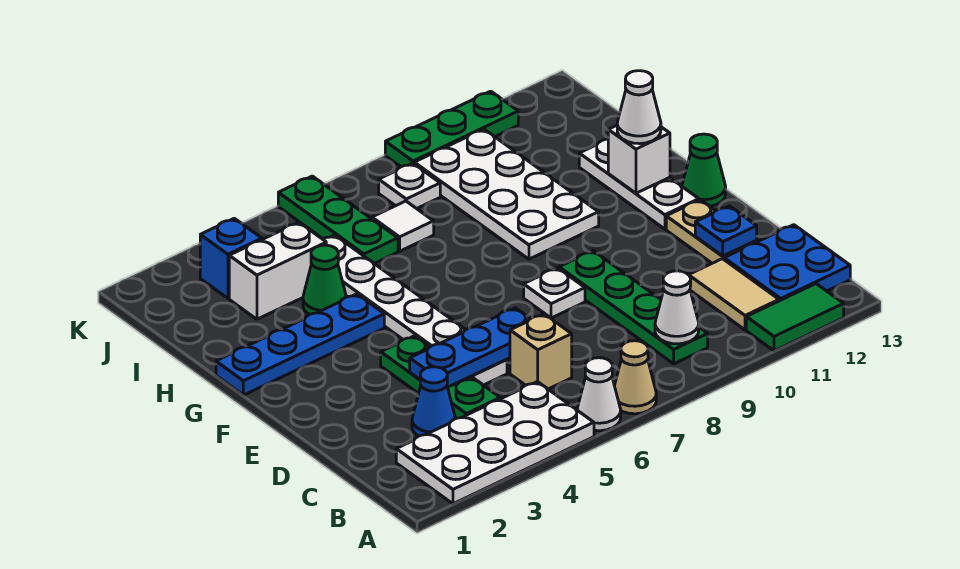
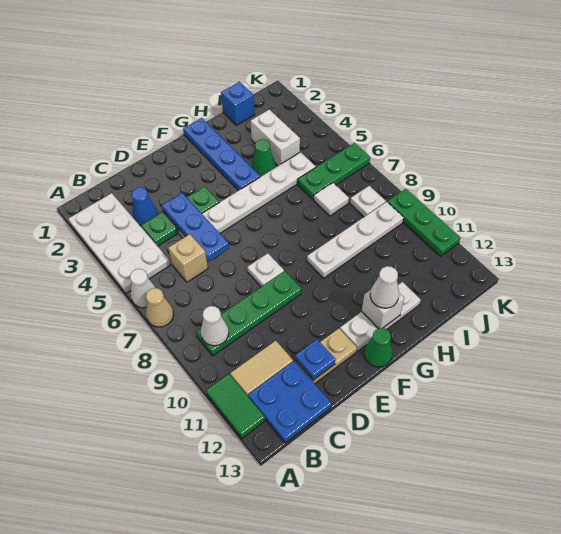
white 2x4 plate [414,129,599,259] -> white 1x4 plate [307,202,404,278]
blue 1x1 brick [200,218,262,298] -> blue 1x1 brick moved to [221,82,255,125]

